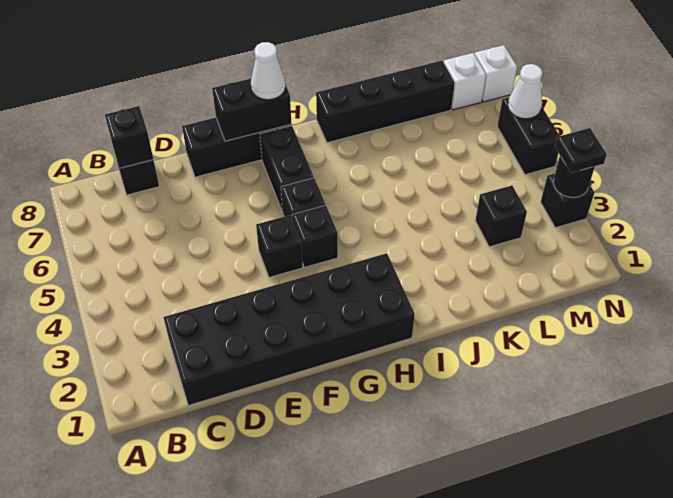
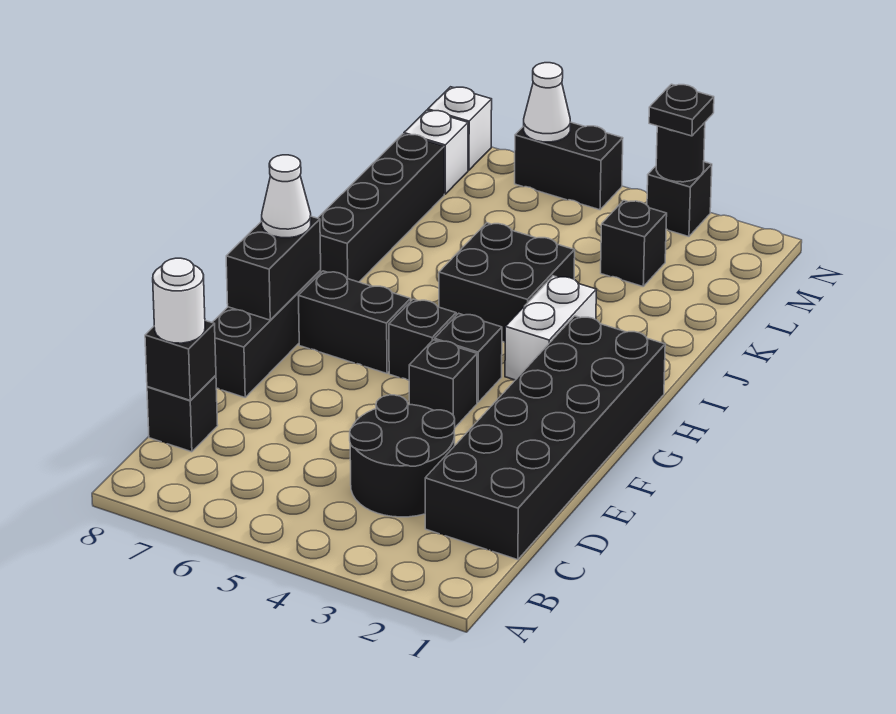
none -> black 2x2 round brick [350,395,455,517]
none -> white 1x1 round brick [153,258,205,343]
none -> white 1x2 brick [505,276,596,380]
none -> black 2x2 brick [439,223,575,342]

